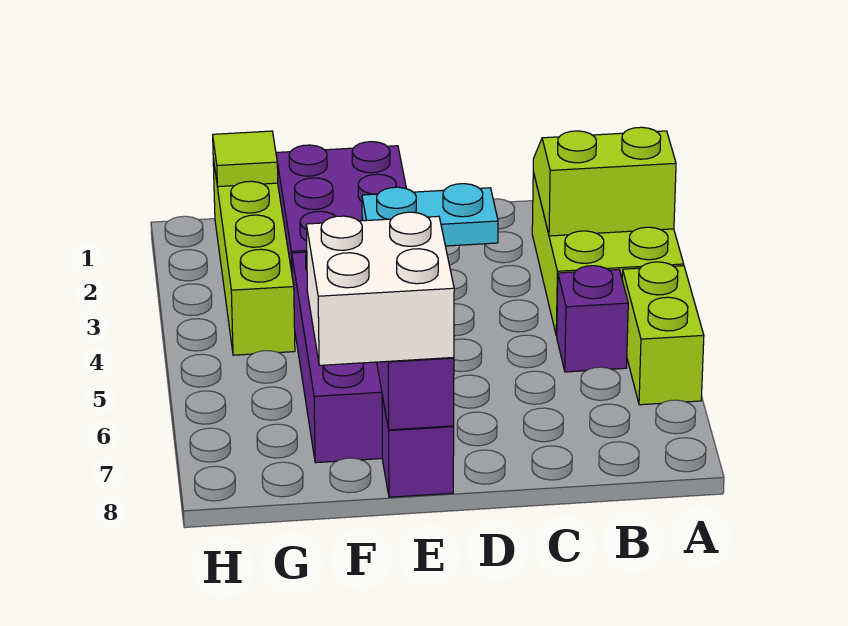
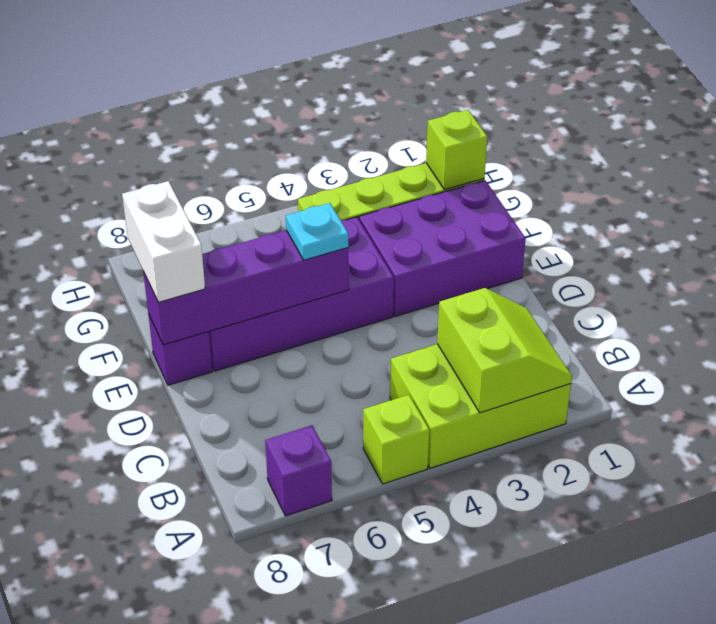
lime 1x2 brick [622,262,704,405] -> lime 1x1 brick [363,395,429,484]
purple 1x1 brick [557,266,628,372] -> purple 1x1 brick moved to [265,425,332,516]
cyan 1x2 plate [362,184,498,246] -> cyan 1x1 plate [286,203,348,260]
white 2x2 brick [306,212,454,365] -> white 1x2 brick [122,181,205,302]
lime 1x1 tile [213,131,278,187] -> lime 1x1 brick [426,110,487,190]

